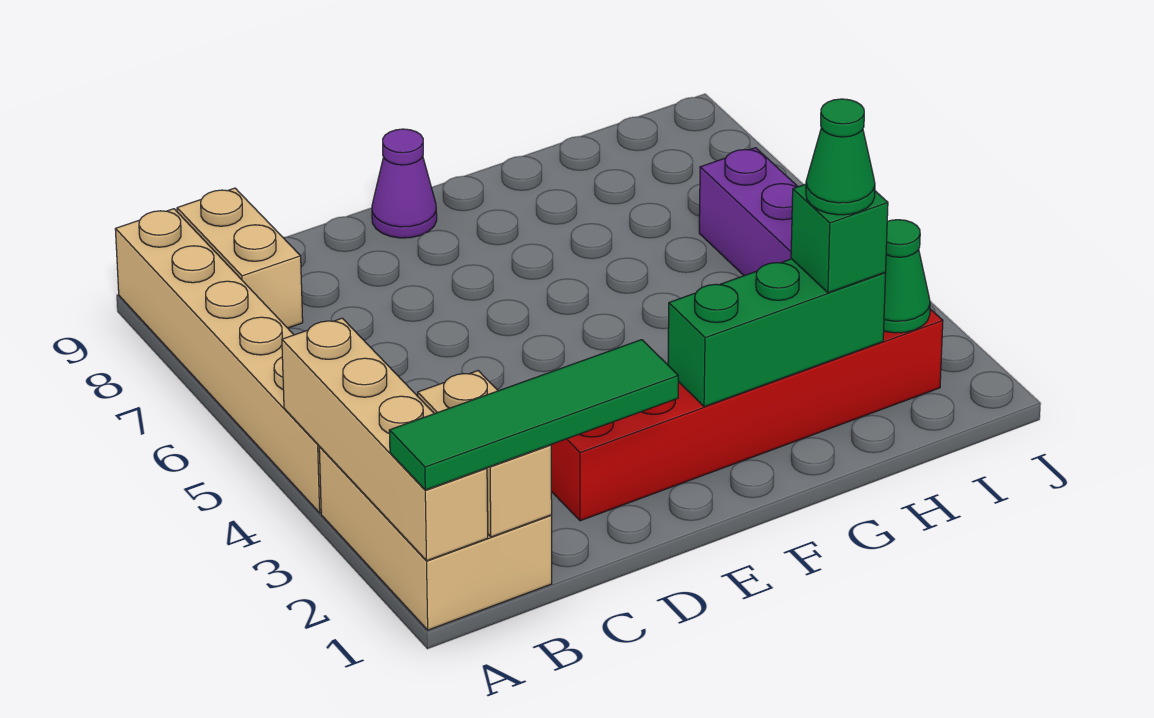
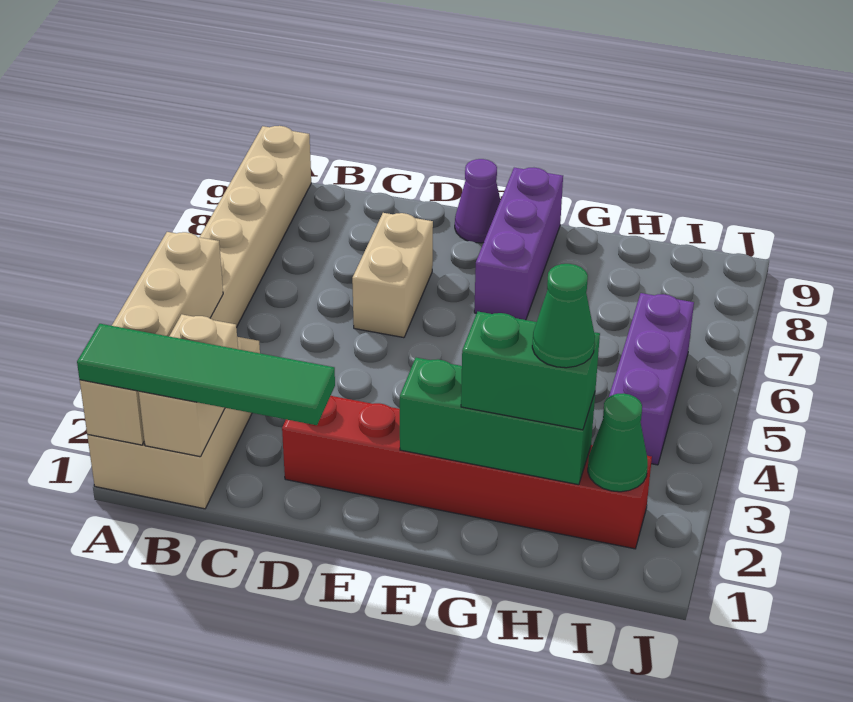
tan 1x2 brick [177,188,303,328] -> tan 1x2 brick moved to [352,213,433,338]
none -> purple 1x3 brick [474,168,563,320]
green 1x1 brick [791,184,888,293] -> green 1x2 brick [461,312,600,430]

